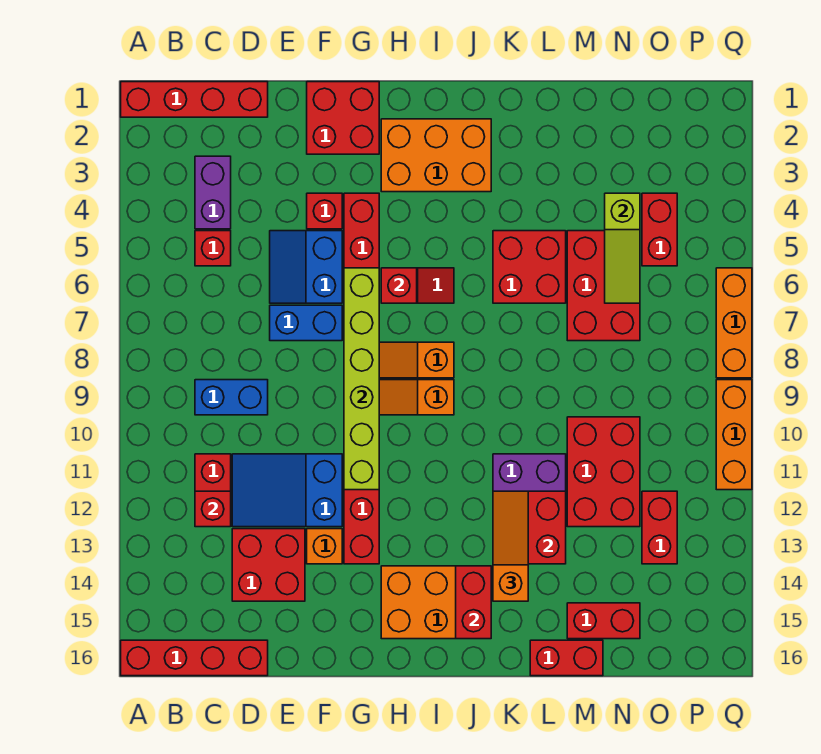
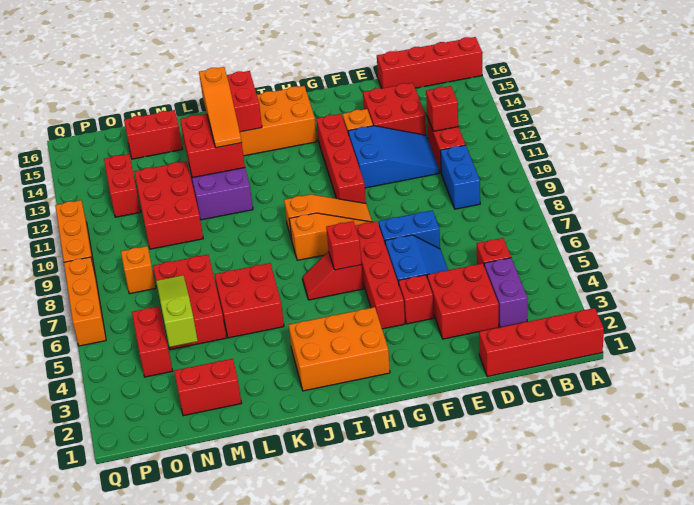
blue 1x2 brick [195,380,268,415] -> blue 1x2 brick turned to [440,145,480,209]
red 2x2 brick [307,82,379,154] -> red 2x2 brick moved to [427,263,499,339]
lime 1x6 brick [344,268,379,490] -> none
red 1x2 brick [530,640,603,676] -> red 1x2 brick moved to [174,359,241,416]
none -> orange 1x1 brick [121,246,156,294]

